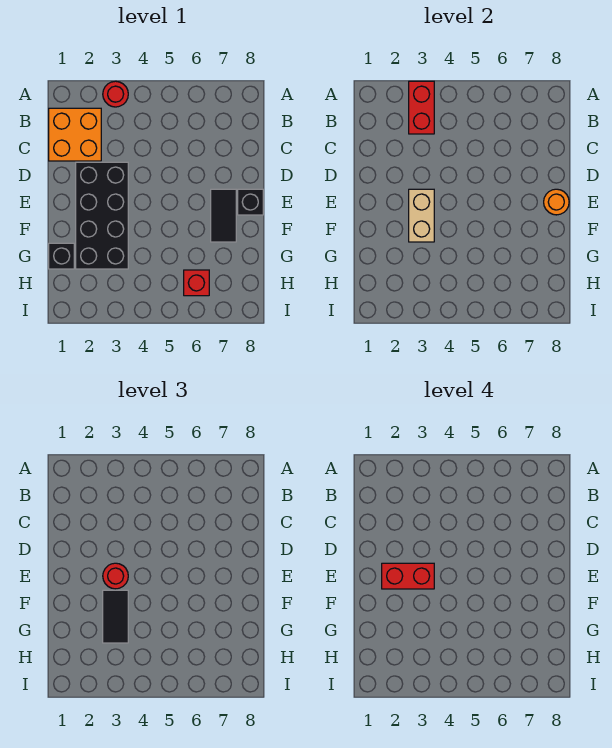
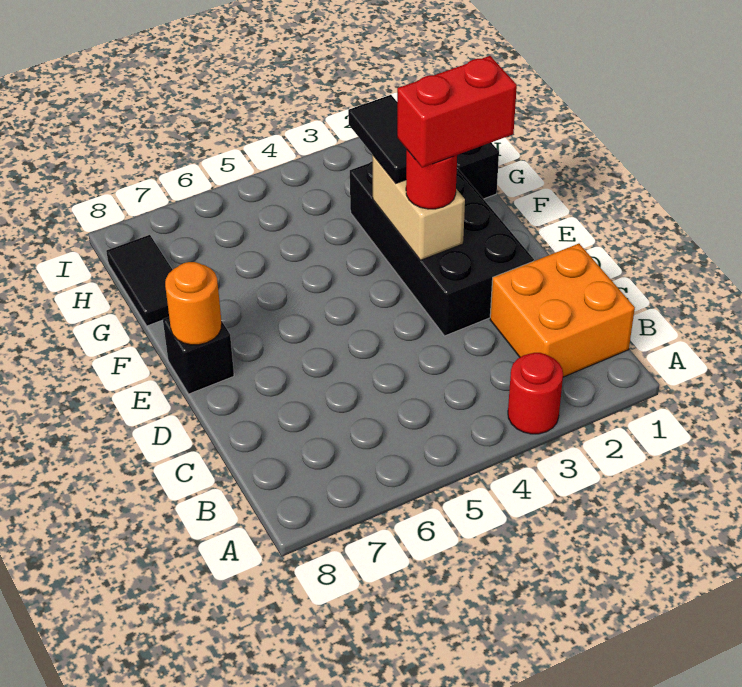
red 1x2 brick [409,81,434,134] -> none
black 1x2 tile [211,189,236,242] -> black 1x2 tile moved to [106,235,173,326]
red 1x1 brick [184,270,209,296] -> none

